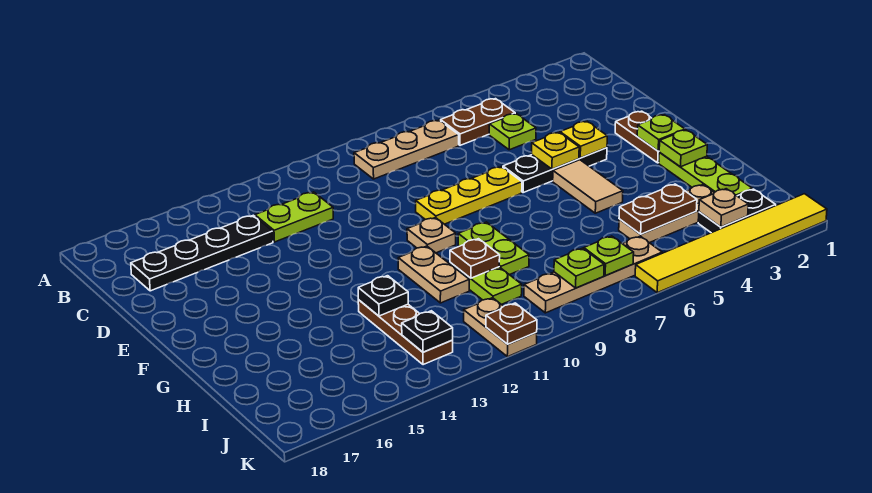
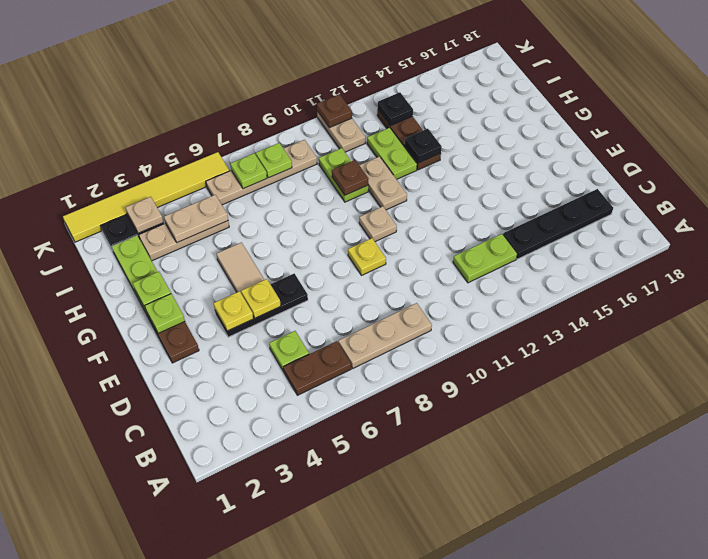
yellow 1x3 plate [416,167,522,224] -> yellow 1x1 plate [348,238,386,275]
lime 1x2 plate [458,222,529,275] -> lime 1x2 plate moved to [367,128,417,179]
brown 1x2 plate [619,184,697,234] -> tan 1x2 plate [164,195,228,243]

